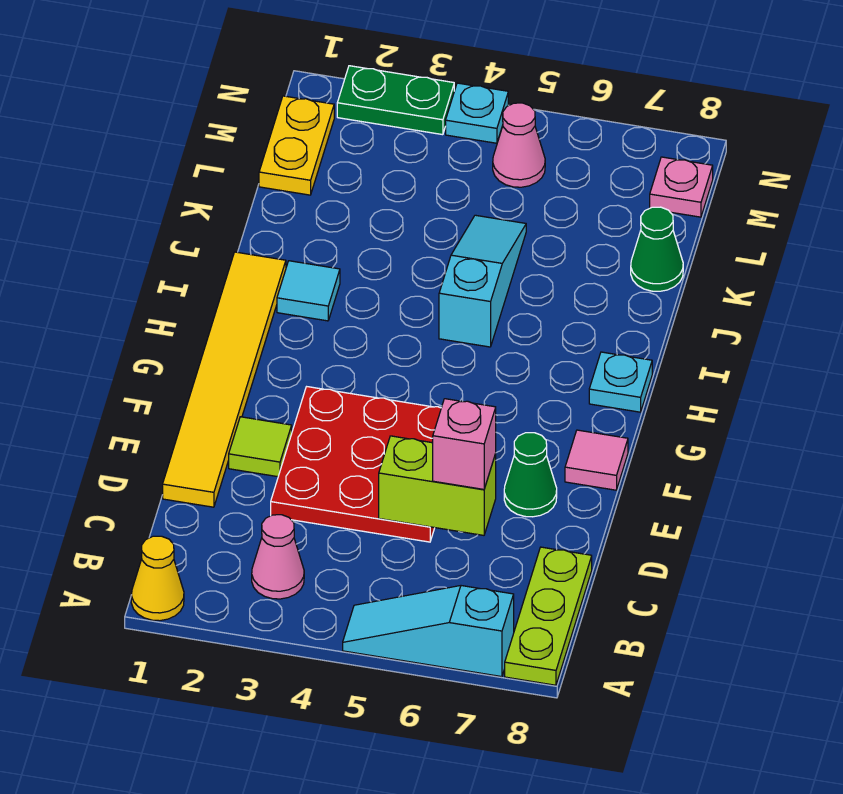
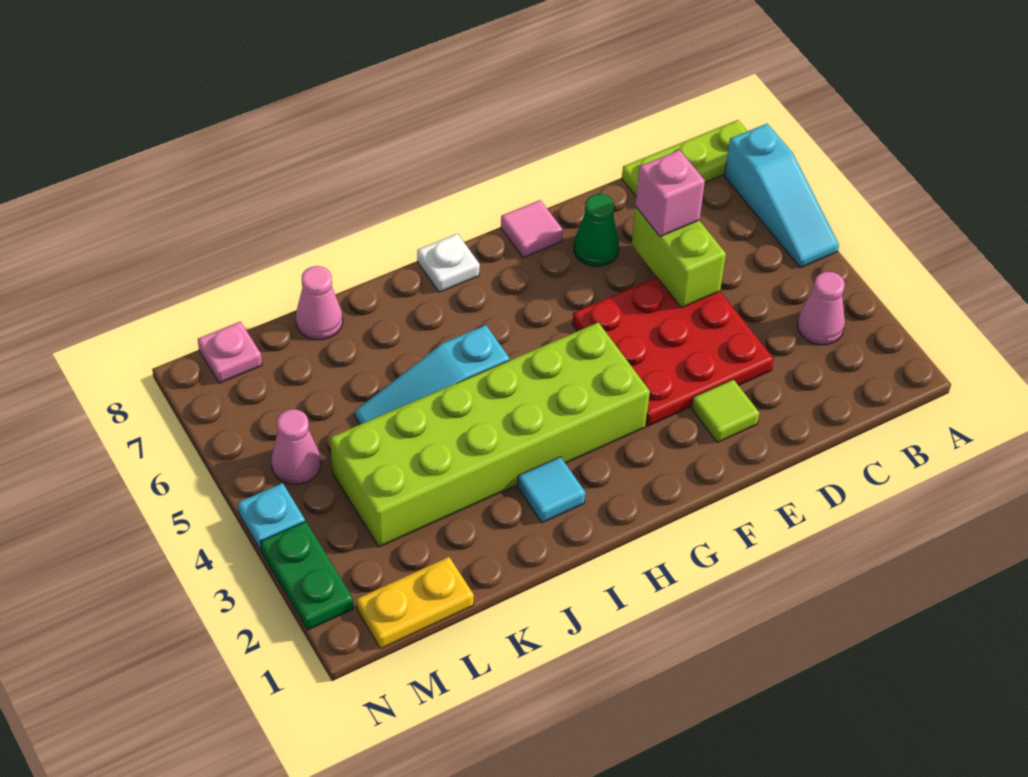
yellow 1x1 cone [131,536,184,621] -> none
yellow 1x6 tile [163,252,286,507] -> none
none -> lime 2x6 brick [330,322,650,547]
cyan 1x1 plate [589,352,652,412] -> white 1x1 plate [417,234,480,292]
green 1x1 cone [631,207,683,291] -> pink 1x1 cone [296,266,343,340]

